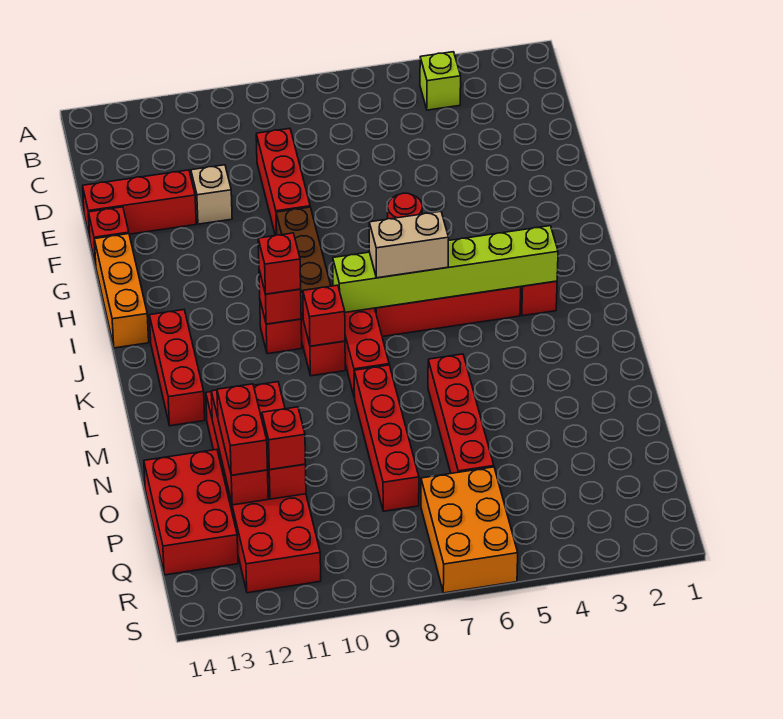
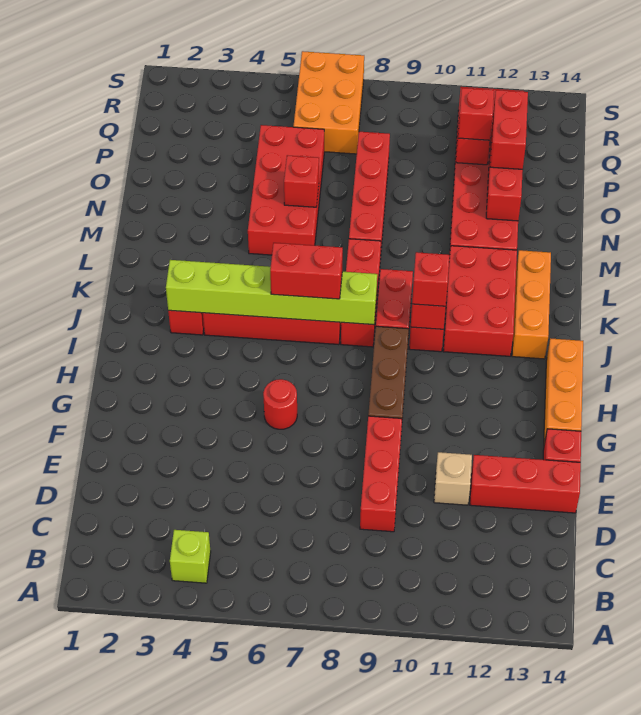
tan 1x2 brick [369,211,449,278] -> red 1x2 brick [270,243,343,299]
red 1x3 brick [149,310,205,426] -> orange 1x3 brick [512,250,551,359]
red 1x1 brick [303,285,345,346] -> red 1x1 brick moved to [284,155,319,207]
red 1x4 brick [428,354,494,473] -> red 2x4 brick [248,125,324,255]
red 2x3 brick [144,450,238,575] -> red 2x3 brick moved to [443,246,517,356]

